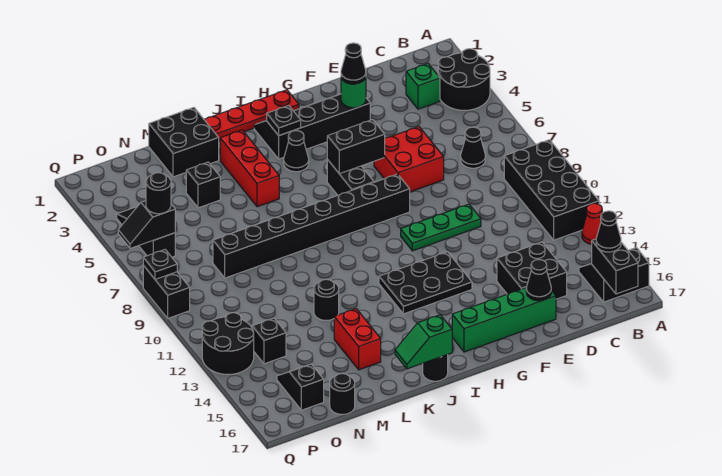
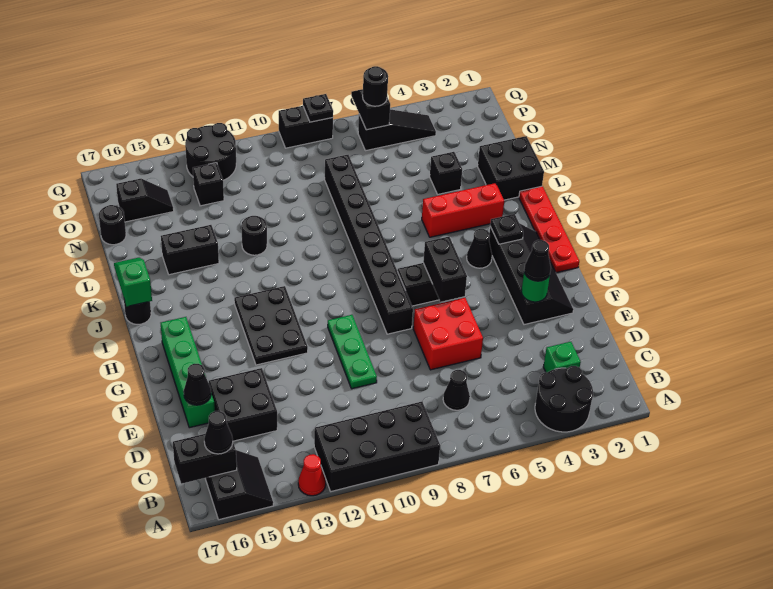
red 1x2 brick [334,309,381,370] -> black 1x2 brick [161,225,219,275]

